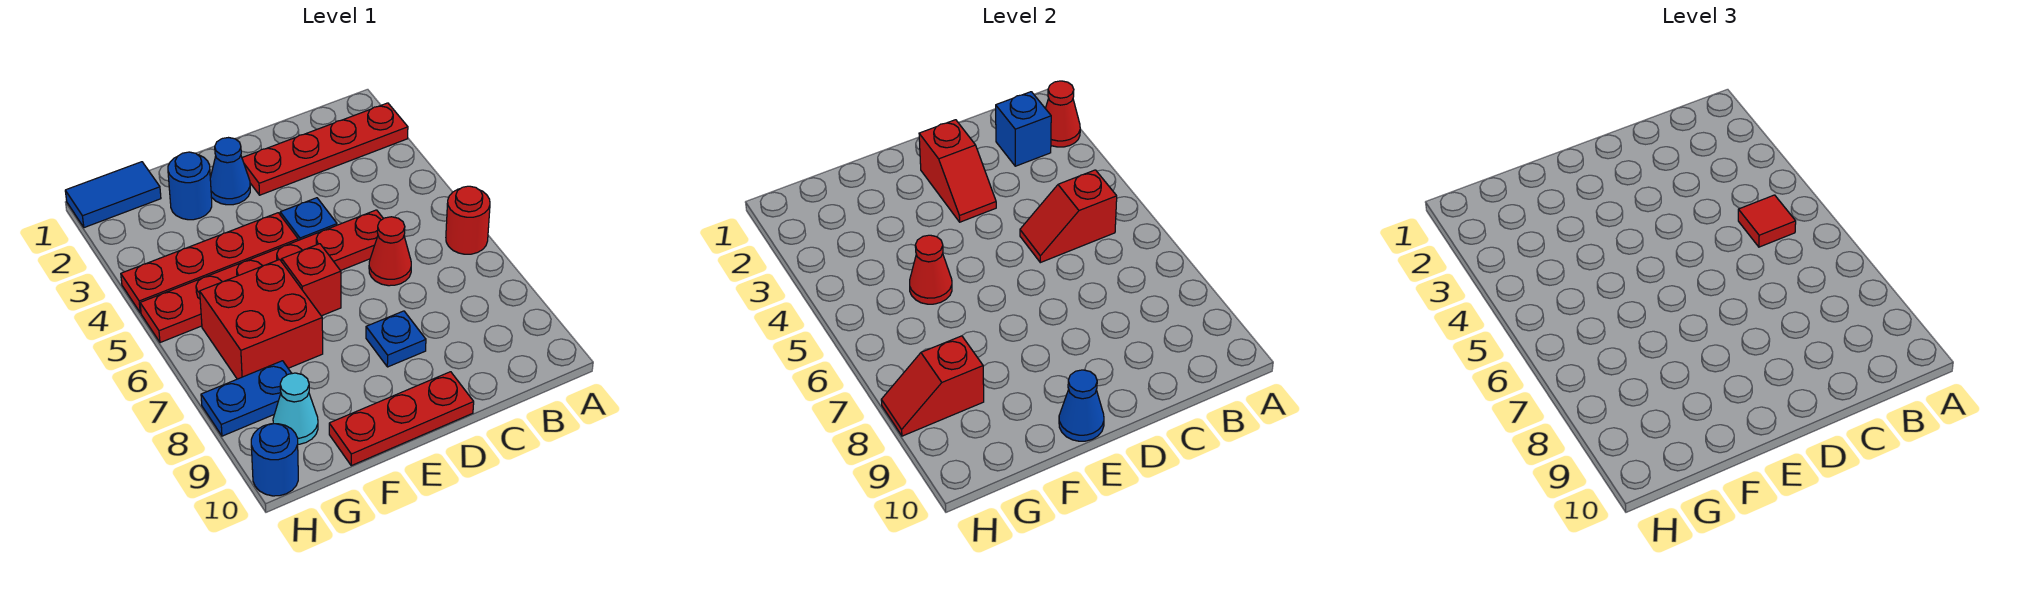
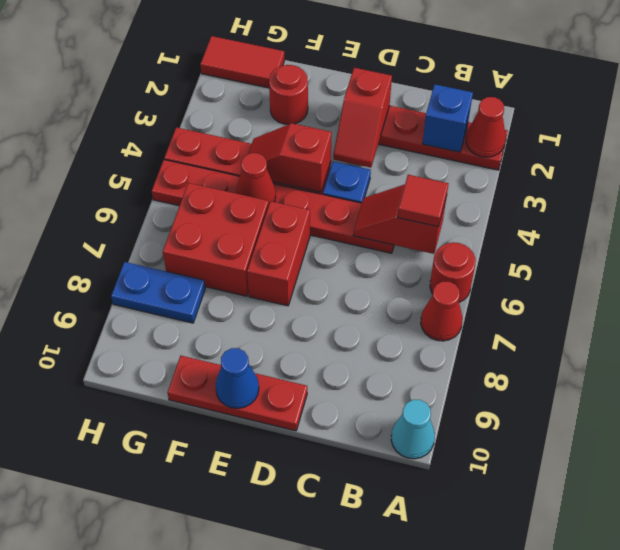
red 1x1 cone [369,217,411,286] -> red 1x1 cone moved to [421,282,463,341]
blue 1x1 plate [366,311,426,367] -> none
blue 1x1 cone [210,138,250,205] -> none
red 1x1 brick [282,244,341,316] -> red 1x2 brick [247,201,310,306]
blue 1x1 round brick [168,152,212,220] -> red 1x1 round brick [269,65,308,125]
blue 1x2 tile [65,162,161,228] -> red 1x2 tile [200,36,284,88]
red 1x2 slope [881,336,984,436] -> red 1x2 slope moved to [248,123,332,192]
cyan 1x1 cone [273,373,318,444] -> cyan 1x1 cone moved to [391,400,435,459]
blue 1x1 round brick [251,424,298,496] -> none

